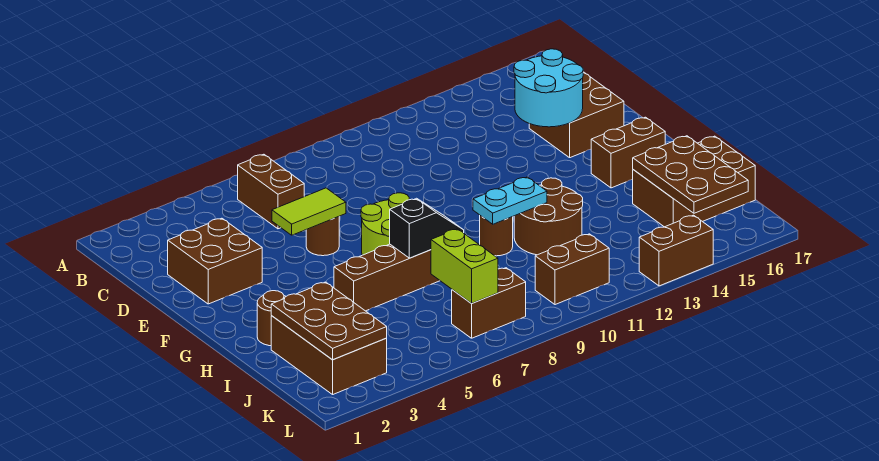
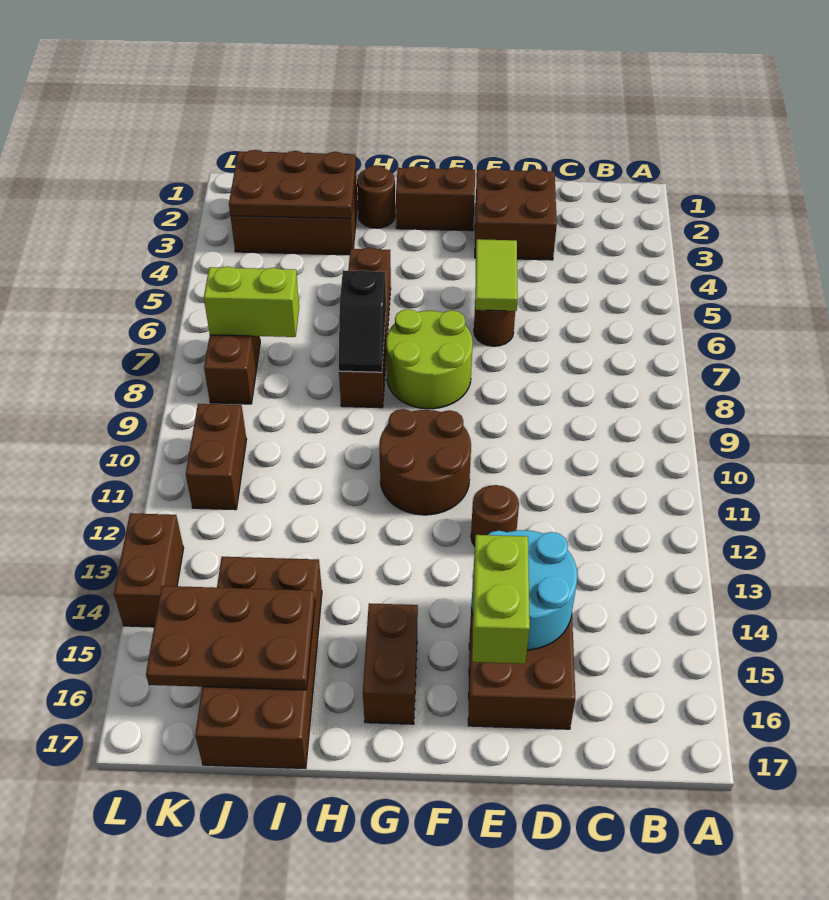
brown 1x2 brick [238,154,304,229] -> brown 1x2 brick moved to [396,166,475,231]
none -> lime 1x2 brick [472,535,530,664]
brown 1x1 round brick [480,216,513,256] -> brown 1x1 round brick moved to [471,485,519,546]
cyan 1x2 plate [473,177,547,224] -> none
brown 2x2 round brick [514,178,583,255] -> brown 2x2 round brick moved to [379,409,471,515]
brown 2x3 brick [632,136,755,227] -> brown 2x4 brick [195,557,322,768]

